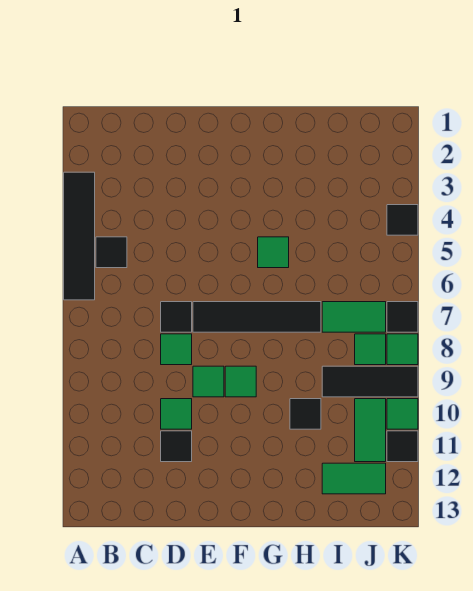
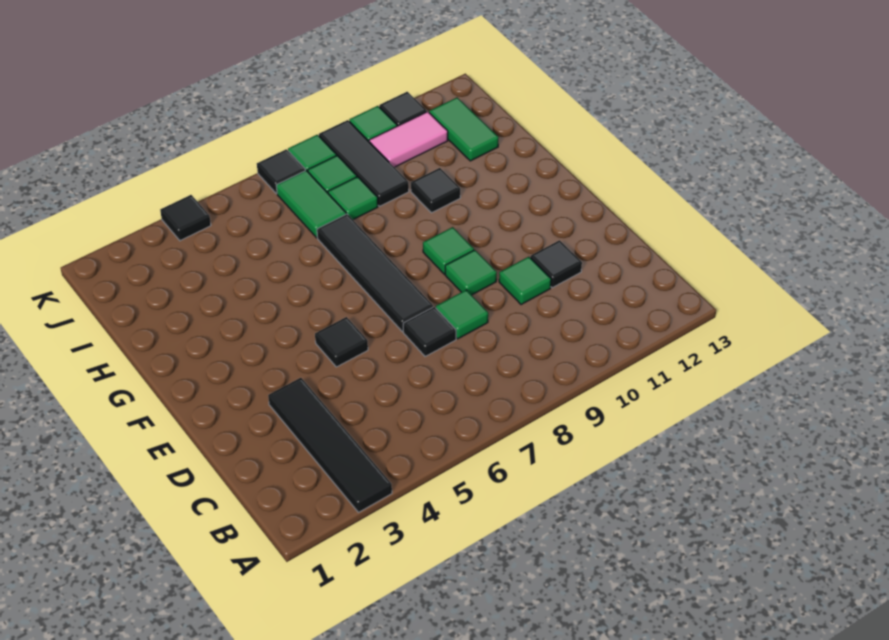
black 1x4 tile [64,172,95,300] -> black 1x4 tile turned to [268,378,392,512]
black 1x1 tile [96,237,127,268] -> black 1x1 tile moved to [315,317,368,367]
green 1x1 tile [258,237,289,268] -> green 1x1 tile moved to [328,177,378,220]
green 1x2 tile [355,399,386,462] -> pink 1x2 tile [369,112,448,167]

